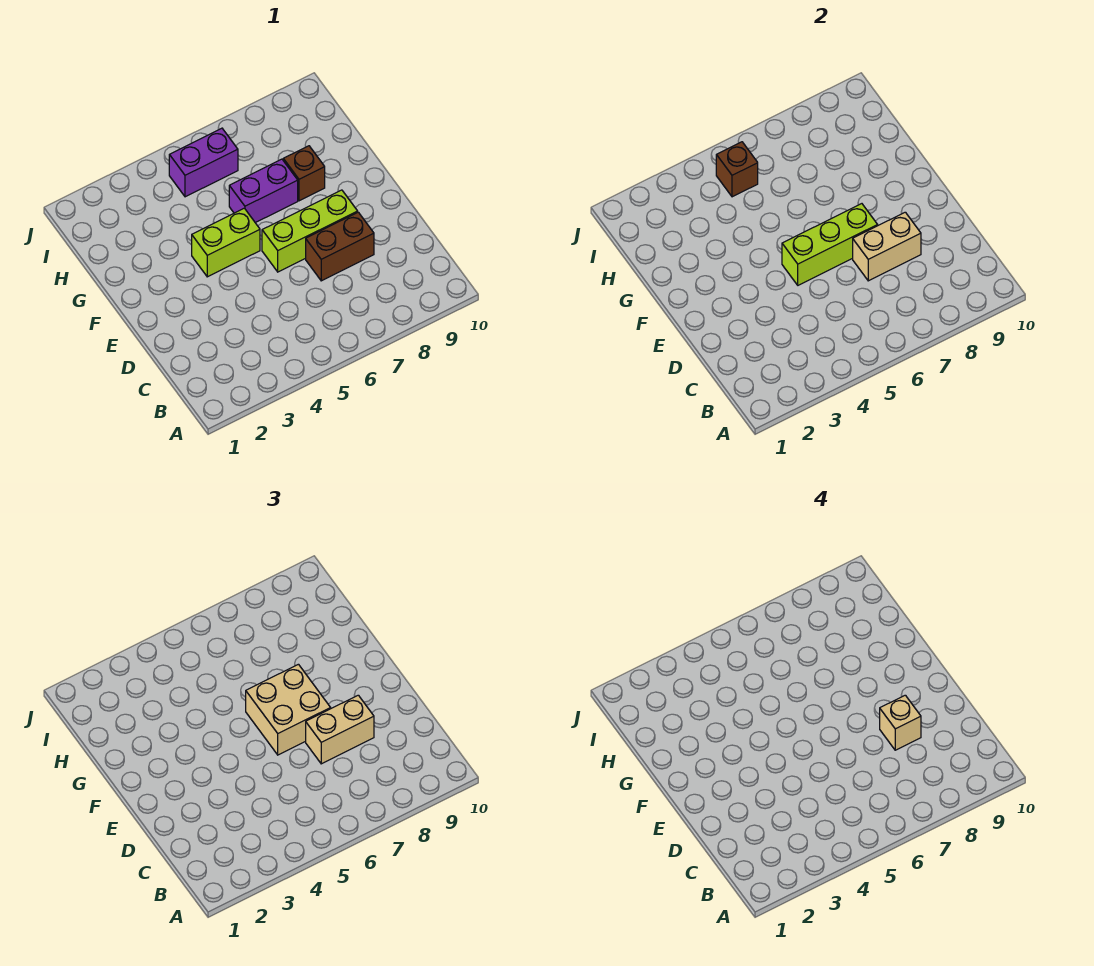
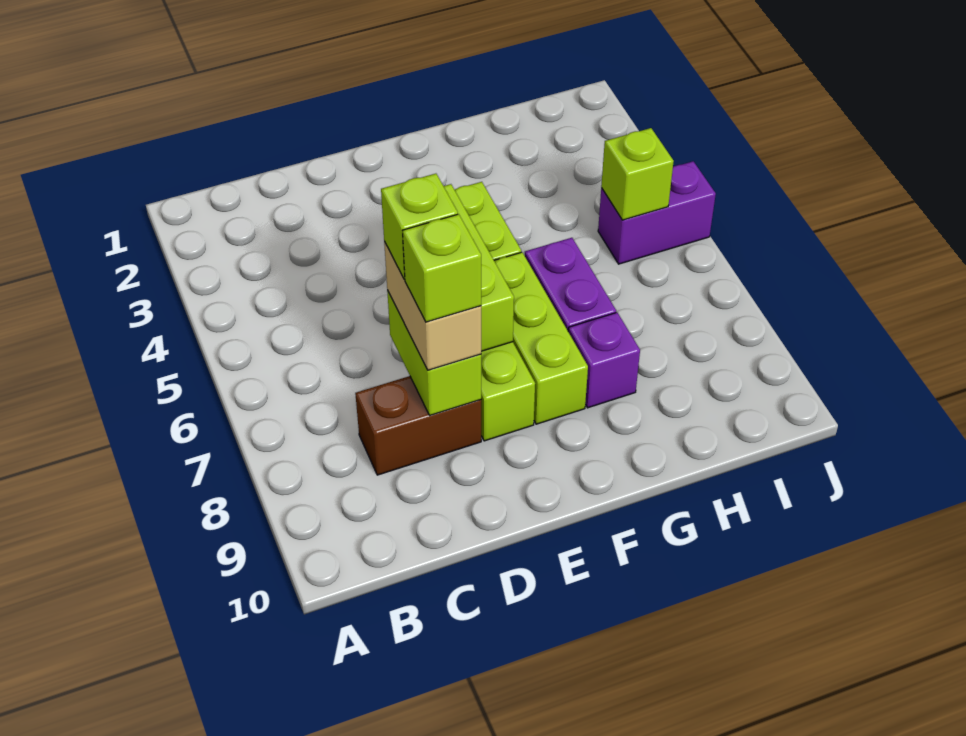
brown 1x2 brick [306,212,374,281] -> brown 1x2 brick turned to [355,376,481,475]
tan 1x2 brick [853,212,921,281] -> lime 1x2 brick [387,290,481,415]
none -> lime 1x1 brick [381,174,458,279]
tan 1x1 brick [880,695,921,750] -> lime 1x1 brick [402,214,481,322]
tan 2x2 brick [246,664,331,755] -> none
none -> lime 1x3 brick [494,252,588,424]
brown 1x1 brick [283,146,325,201] -> purple 1x1 brick [568,313,640,408]
purple 1x2 brick [169,128,238,197] -> purple 1x2 brick turned to [598,161,716,264]
brown 1x1 brick [716,142,758,197] -> lime 1x1 brick [601,128,674,220]

